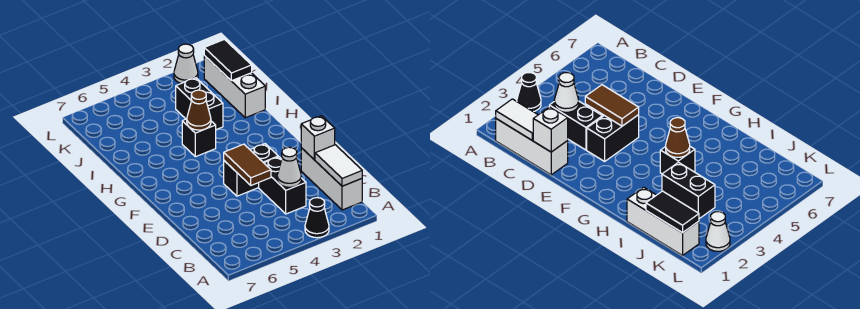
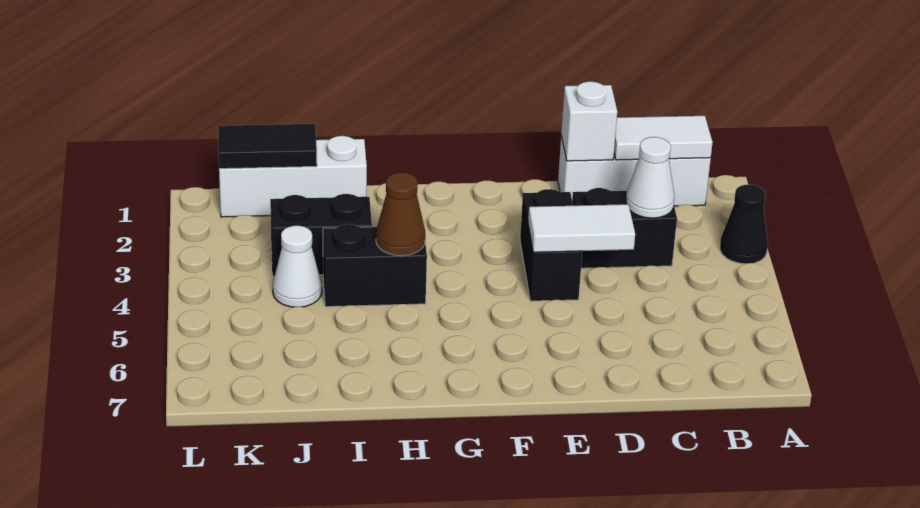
brown 1x2 tile [224,144,271,185] -> white 1x2 tile [528,204,635,252]
black 1x1 brick [182,119,216,157] -> black 1x2 brick [323,224,427,307]
white 1x1 cone [174,44,198,83] -> white 1x1 cone moved to [273,226,322,307]

